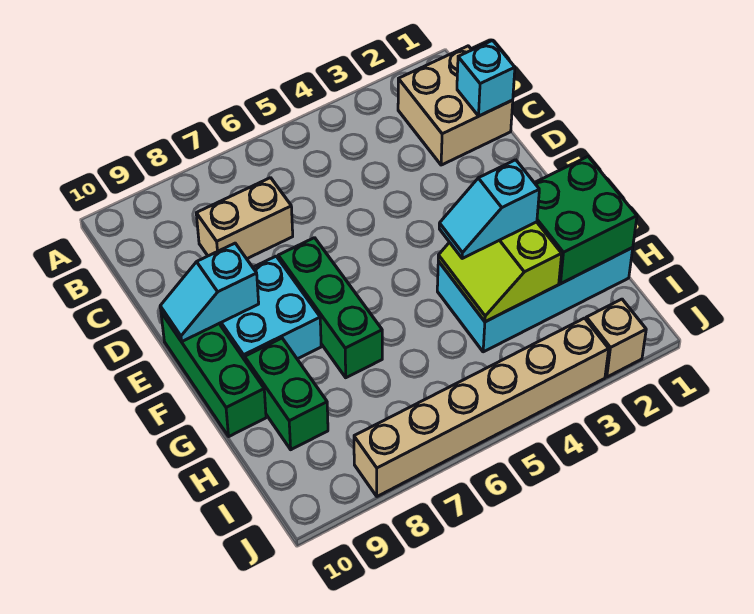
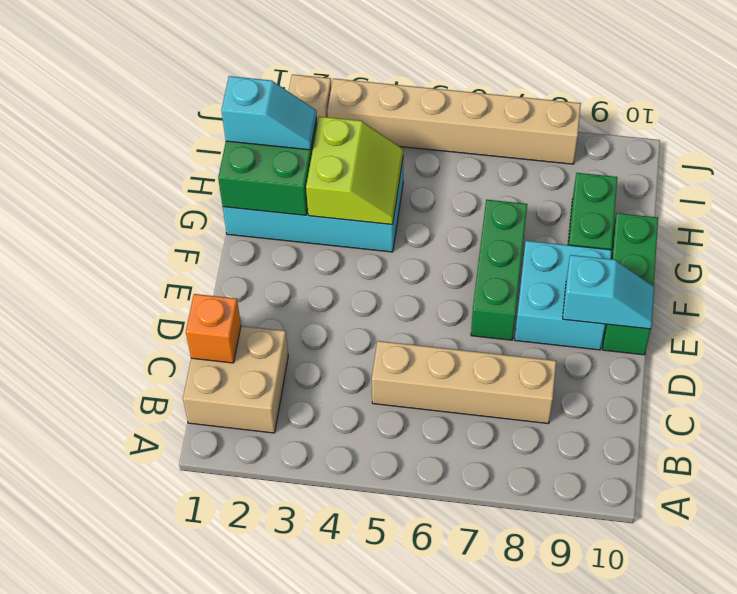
cyan 1x1 brick [457,40,515,116] -> orange 1x1 brick [186,294,241,363]
tan 1x2 brick [196,178,293,259] -> tan 1x4 brick [372,341,556,424]
cyan 1x2 slope [439,160,539,258] -> cyan 1x2 slope moved to [221,76,317,150]

